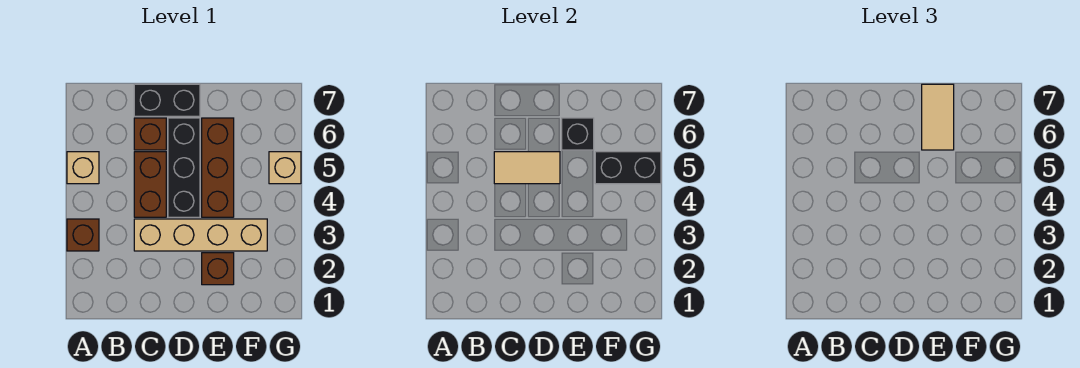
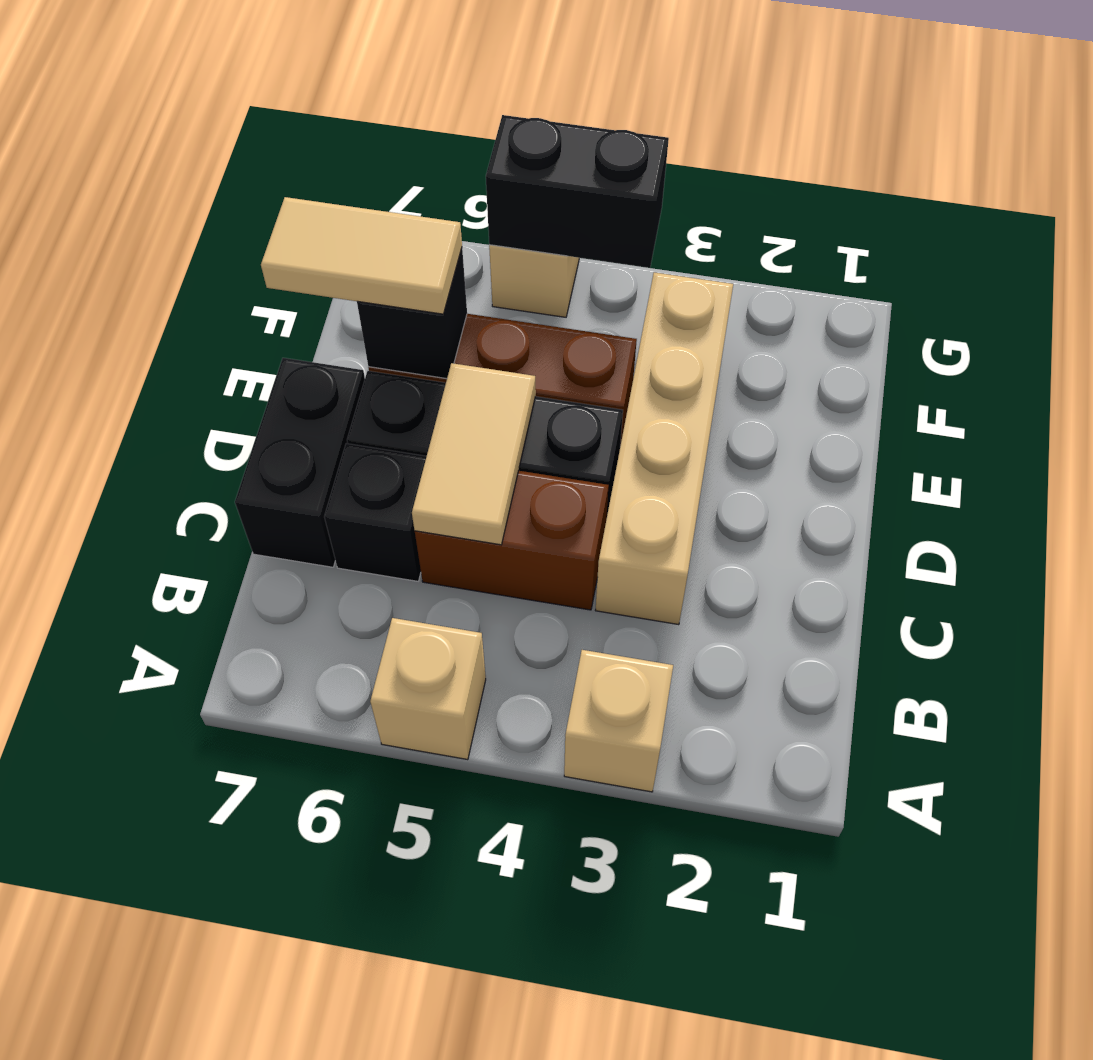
brown 1x1 brick [67,219,99,251] -> tan 1x1 brick [564,650,673,792]
brown 1x1 brick [134,118,166,150] -> black 1x1 brick [324,443,427,581]
brown 1x1 brick [202,253,234,285] -> none
black 1x2 brick [595,152,661,184] -> black 1x2 brick turned to [486,115,669,268]

